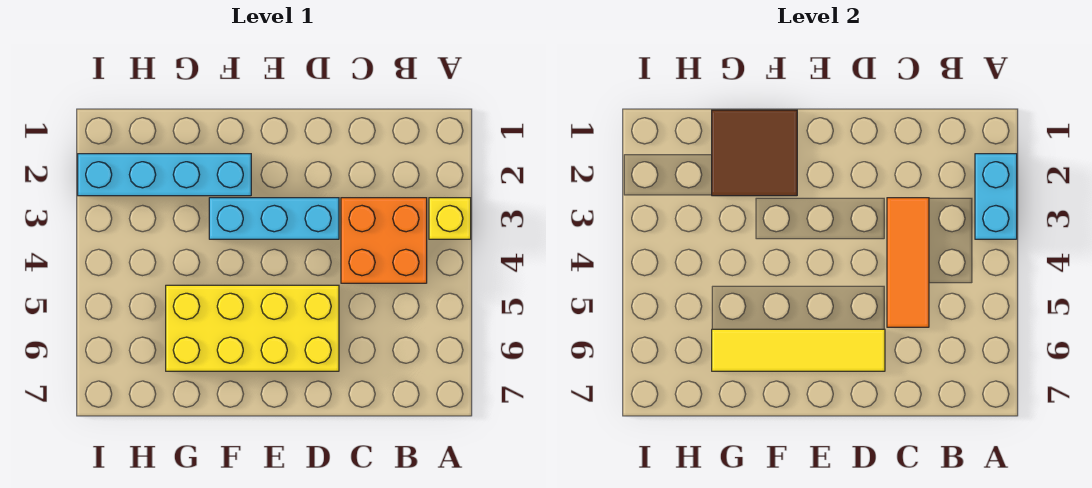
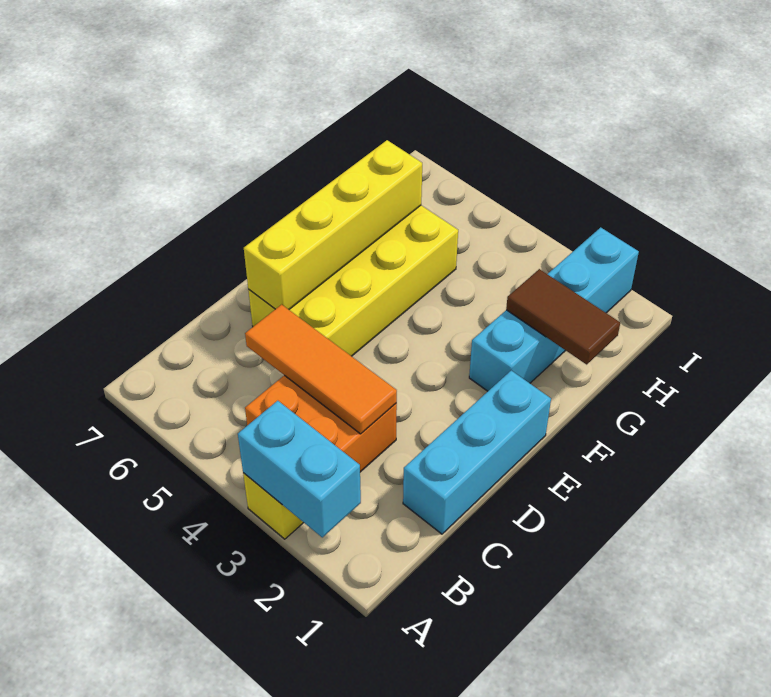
cyan 1x3 brick [209,198,339,239] -> cyan 1x3 brick moved to [403,371,551,534]
yellow 1x4 tile [712,329,885,371] -> yellow 1x4 brick [244,140,422,310]
brown 2x2 tile [712,110,797,196] -> brown 1x2 tile [506,269,620,365]

